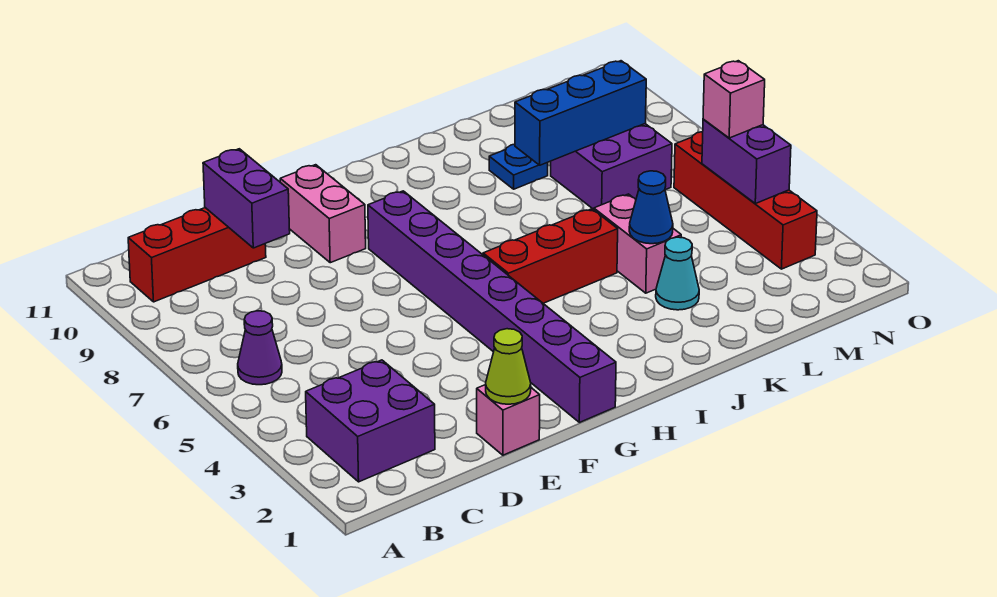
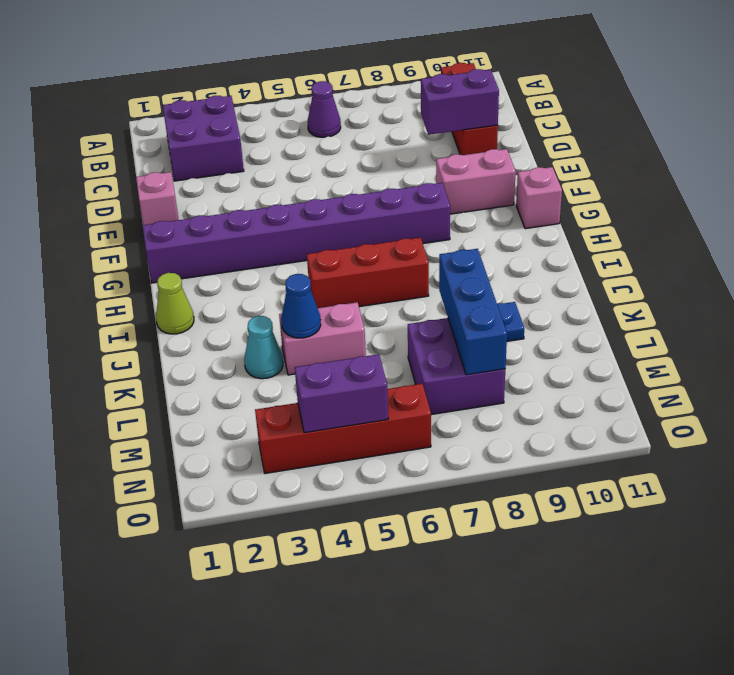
lime 1x1 cone [486,329,531,404] -> lime 1x1 cone moved to [156,273,194,334]
red 1x3 brick [483,209,618,303] -> red 1x3 brick turned to [307,238,429,308]
pink 1x1 brick [703,61,765,138] -> pink 1x1 brick moved to [516,167,562,229]

